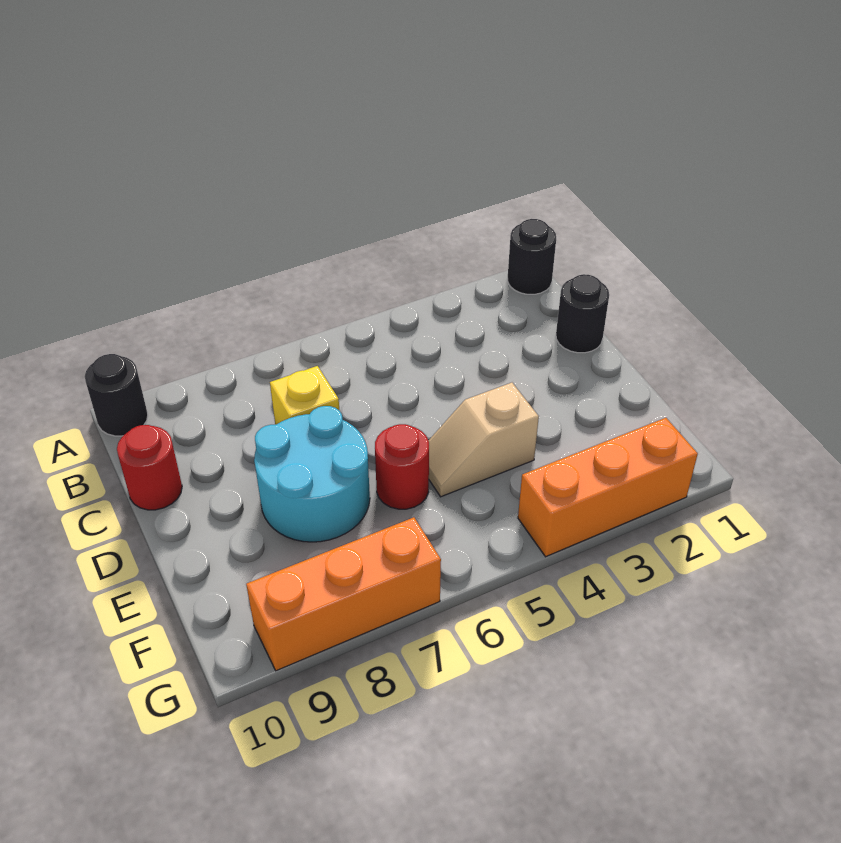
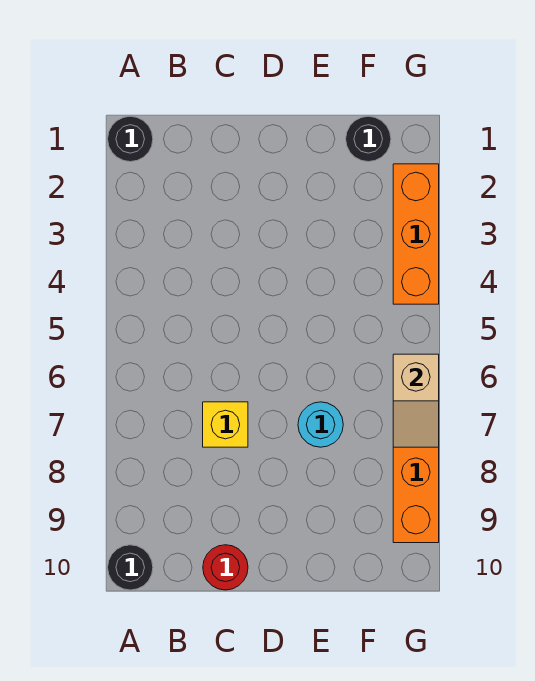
black 1x1 round brick [556,274,609,353] -> black 1x1 round brick moved to [346,116,391,162]
cyan 2x2 round brick [254,406,370,542] -> cyan 1x1 round brick [298,402,343,447]
tan 1x2 slope [428,383,539,497] -> tan 1x2 slope moved to [393,354,439,447]
red 1x1 round brick [375,424,429,509] -> none

